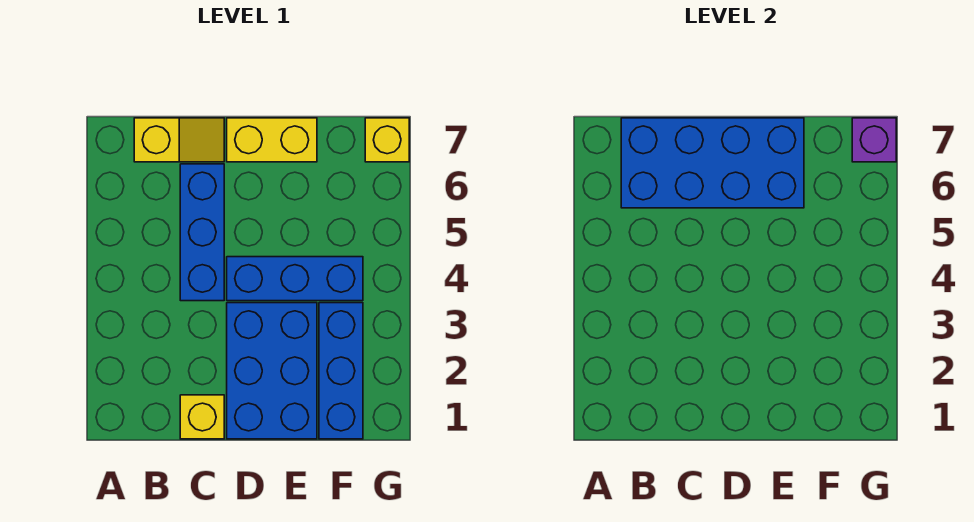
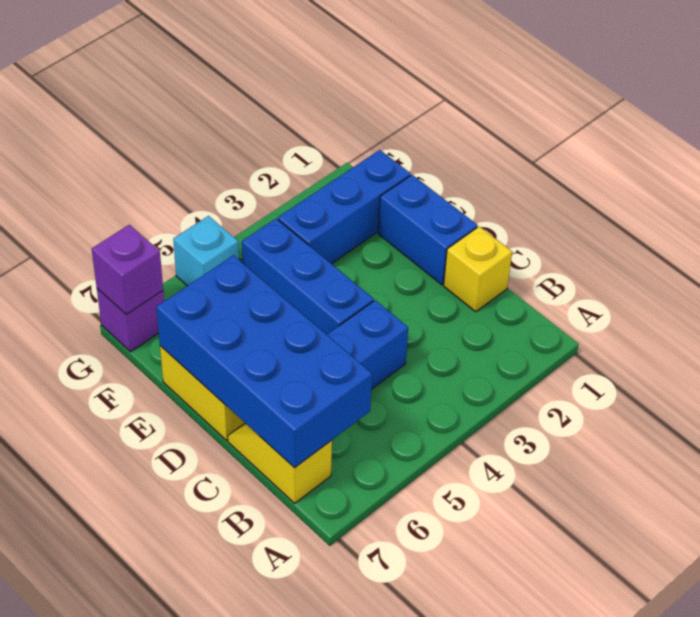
blue 2x3 brick [227,303,317,439] -> blue 1x2 brick [378,175,478,285]
none -> cyan 1x1 brick [173,216,239,286]
yellow 1x1 brick [365,118,409,162] -> purple 1x1 brick [97,288,164,352]

